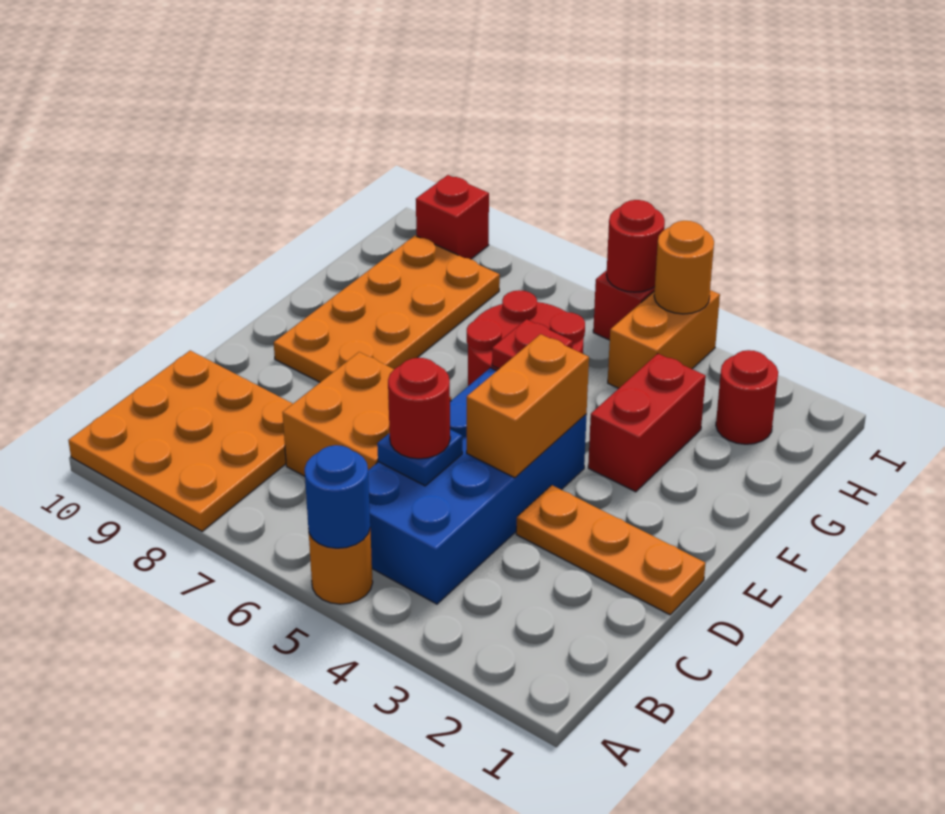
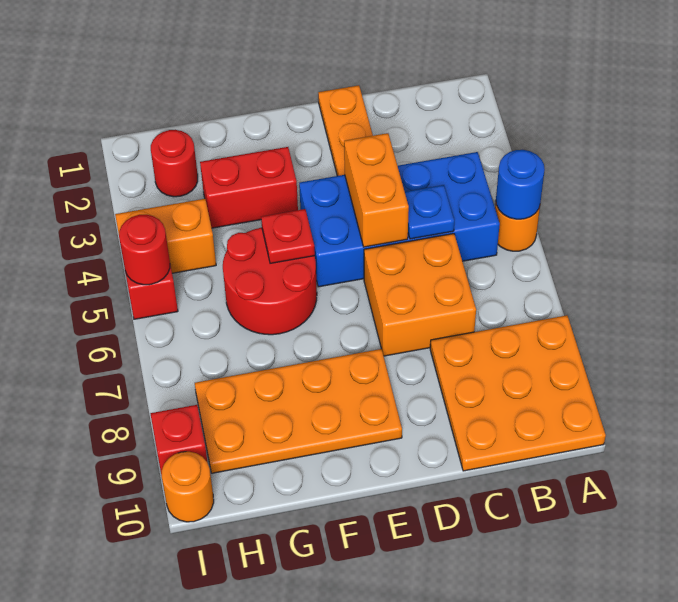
red 1x1 round brick [388,358,450,459] -> none
orange 1x2 brick [467,334,589,478] -> orange 1x2 brick turned to [344,133,409,247]
orange 1x1 round brick [654,221,714,314] -> orange 1x1 round brick moved to [162,452,214,522]

